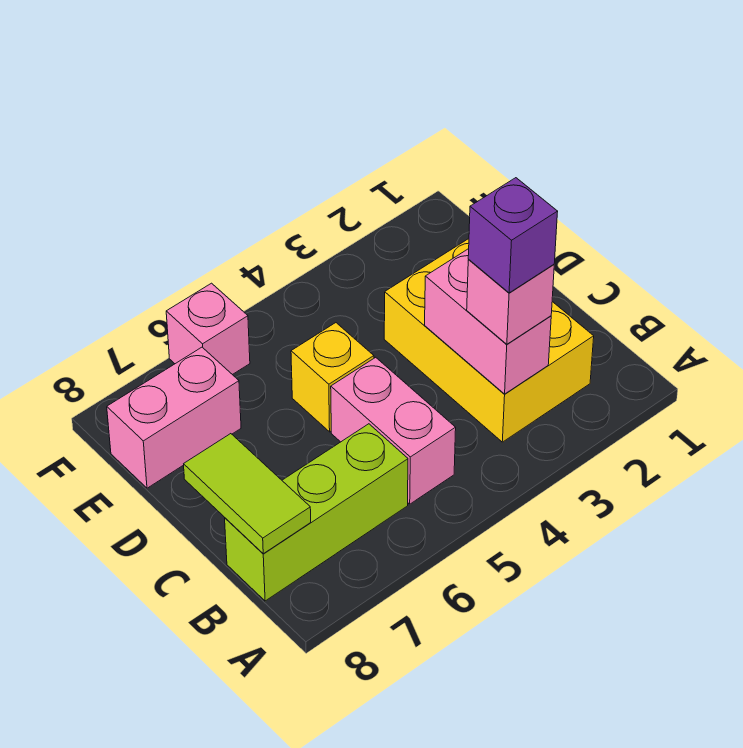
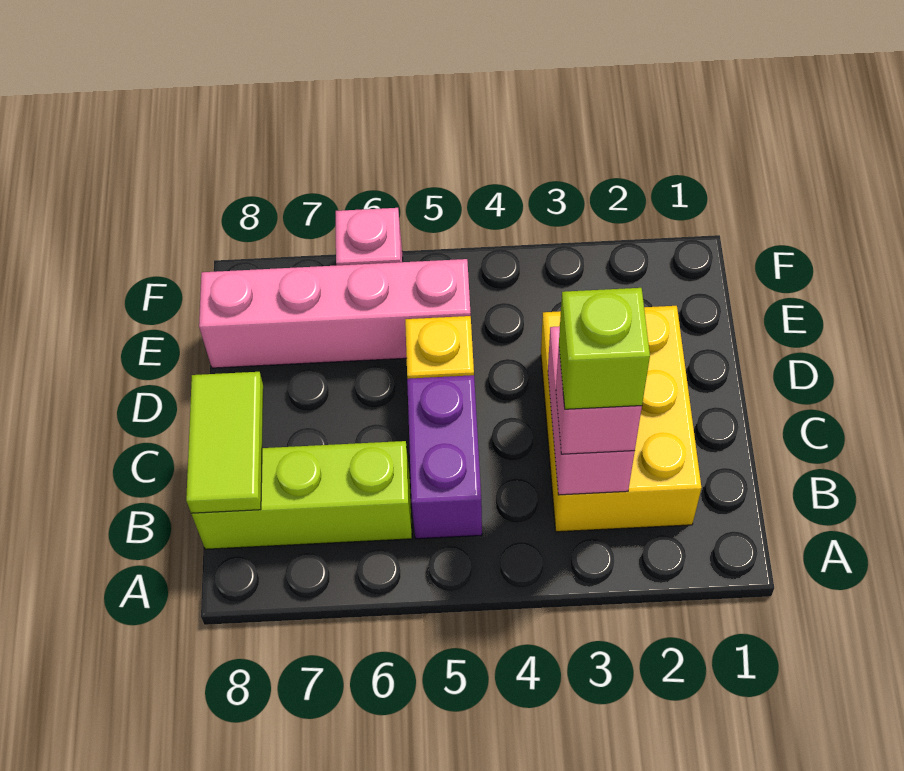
purple 1x1 brick [468,178,558,293] -> lime 1x1 brick [559,288,650,409]
pink 1x2 brick [331,357,456,504] -> purple 1x2 brick [407,375,482,539]
pink 1x2 brick [107,347,241,488] -> pink 1x4 brick [199,259,471,368]

